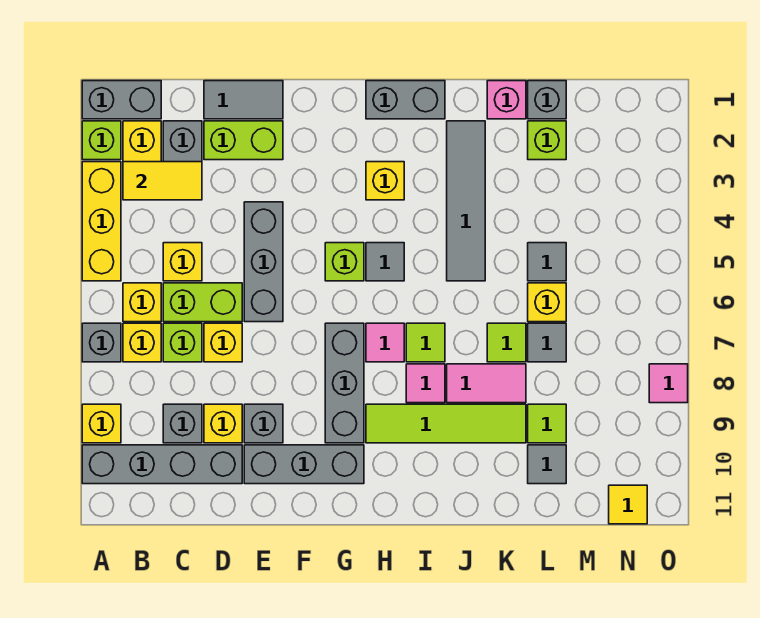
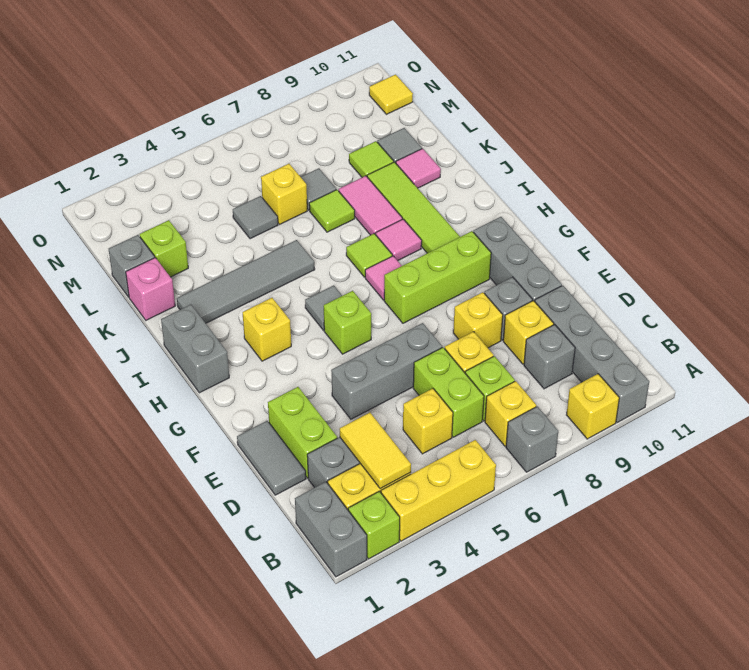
yellow 1x1 brick [123,283,161,322] -> yellow 1x1 brick moved to [453,292,503,348]
grey 1x3 brick [325,323,364,443] -> lime 1x3 brick [384,231,491,323]
pink 1x1 tile [649,364,688,403] -> pink 1x1 tile moved to [396,149,441,188]

